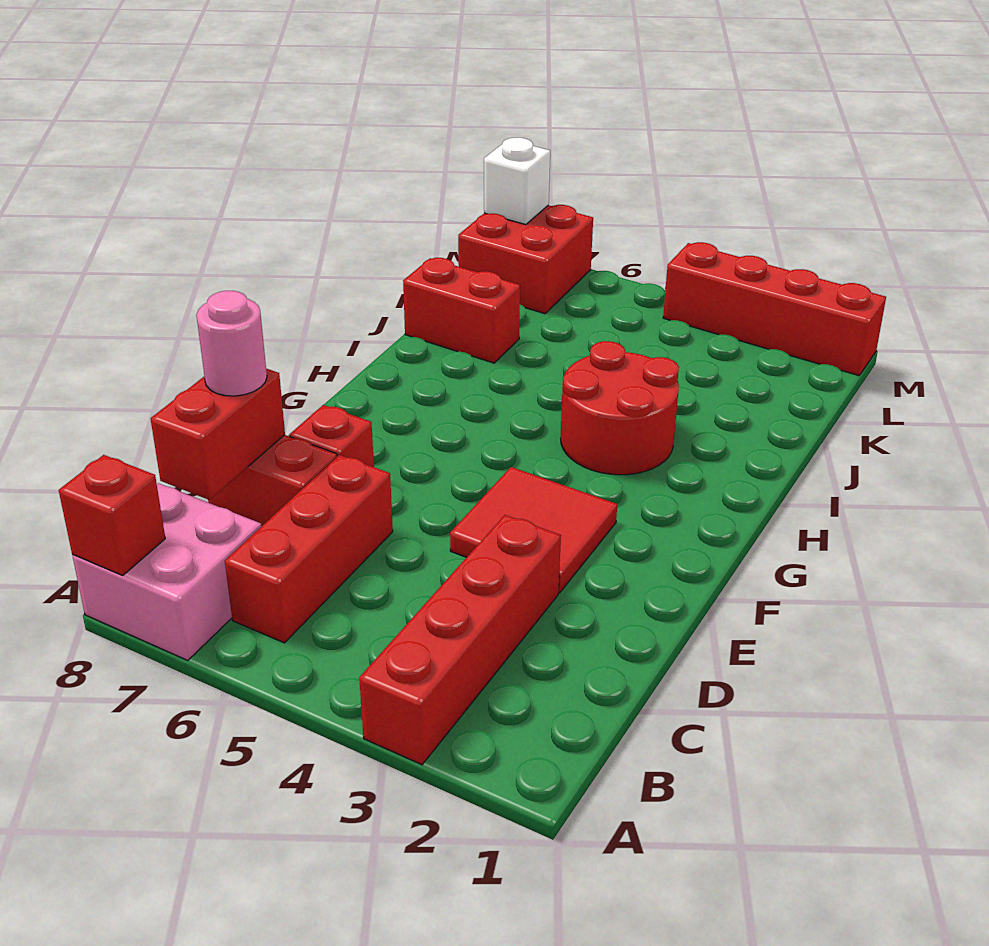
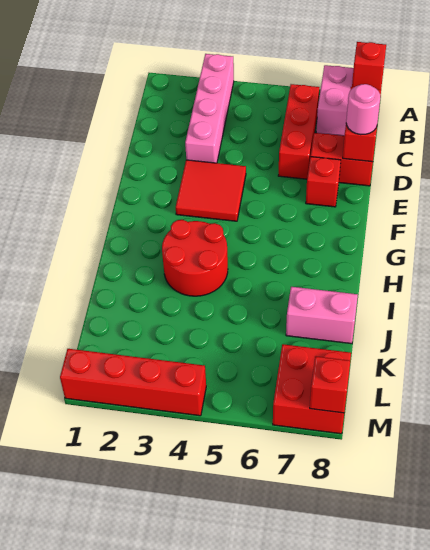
red 1x4 brick [359,515,561,765] -> pink 1x4 brick [185,54,234,163]
red 1x2 brick [403,258,520,363] -> pink 1x2 brick [286,287,358,344]
white 1x1 brick [484,138,550,225] -> red 1x1 brick [310,356,350,413]

